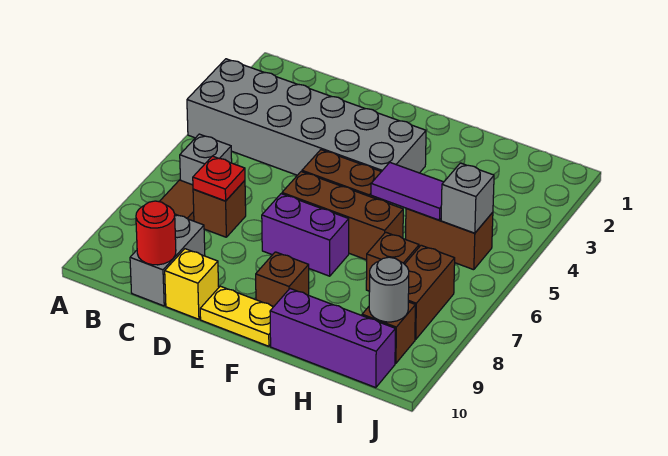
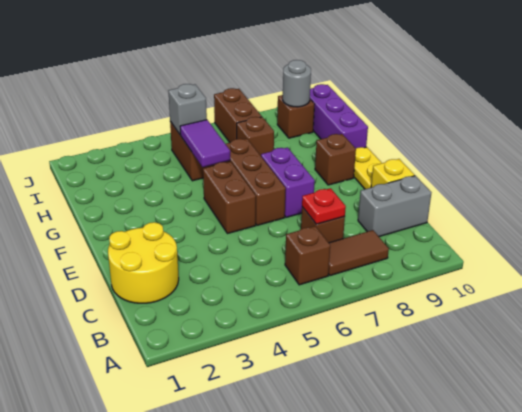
grey 2x6 brick [187,59,426,205] -> none
grey 1x1 brick [180,134,232,185] -> brown 1x1 brick [285,226,330,285]
none -> yellow 2x2 round brick [108,222,179,303]
red 1x1 round brick [136,201,176,265] -> none
brown 1x2 brick [405,245,455,339] -> brown 1x2 brick turned to [214,88,262,143]

